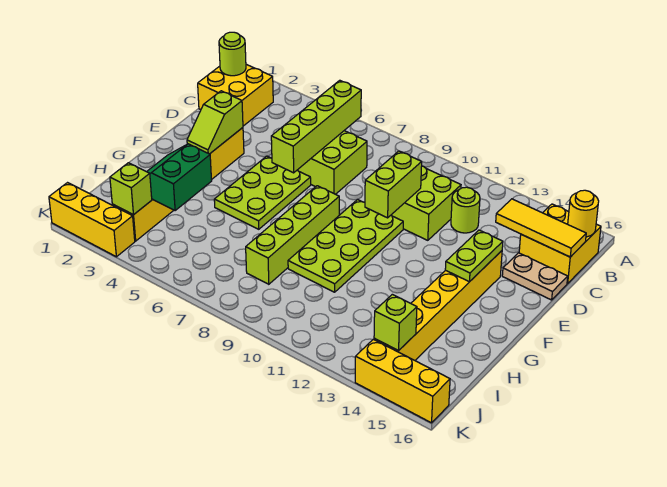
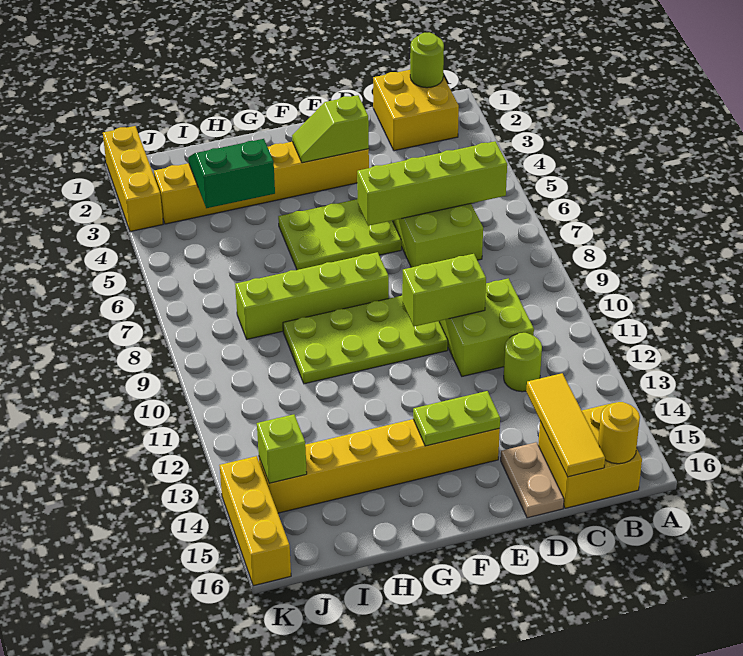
lime 1x1 brick [110,163,152,215] -> none

